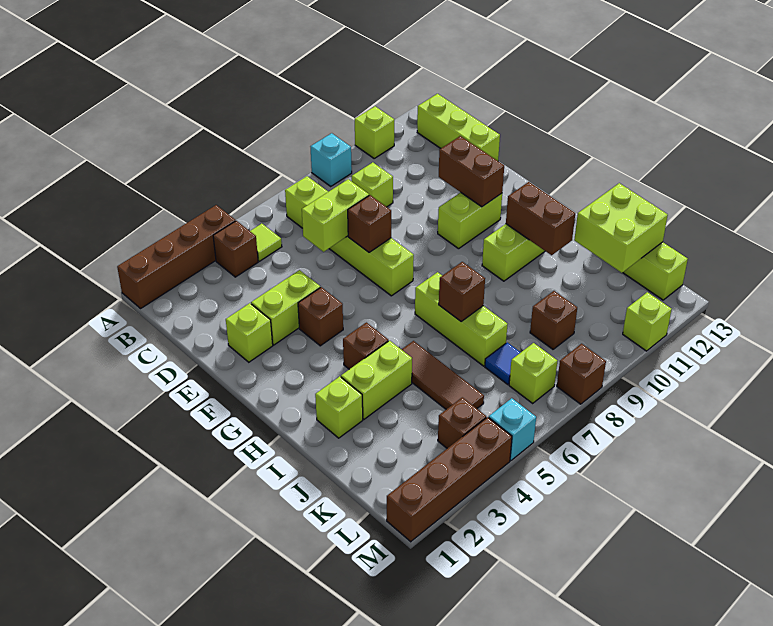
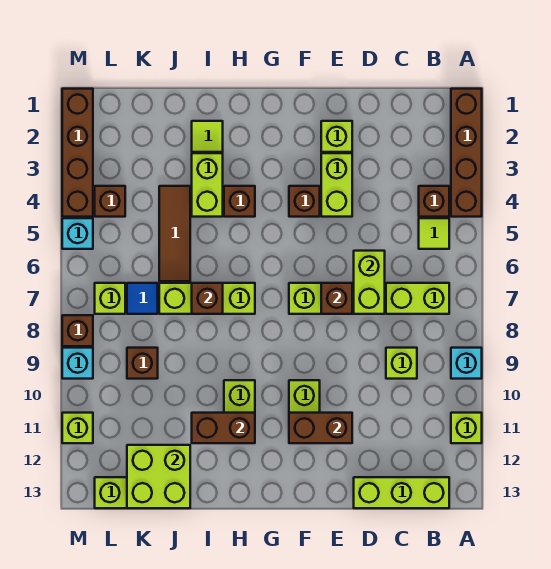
lime 1x1 brick [315,376,363,438] -> lime 1x1 tile [192,121,223,152]
brown 1x3 tile [401,341,484,409] -> brown 1x3 tile turned to [159,186,190,281]
none -> cyan 1x1 brick [62,348,93,379]

